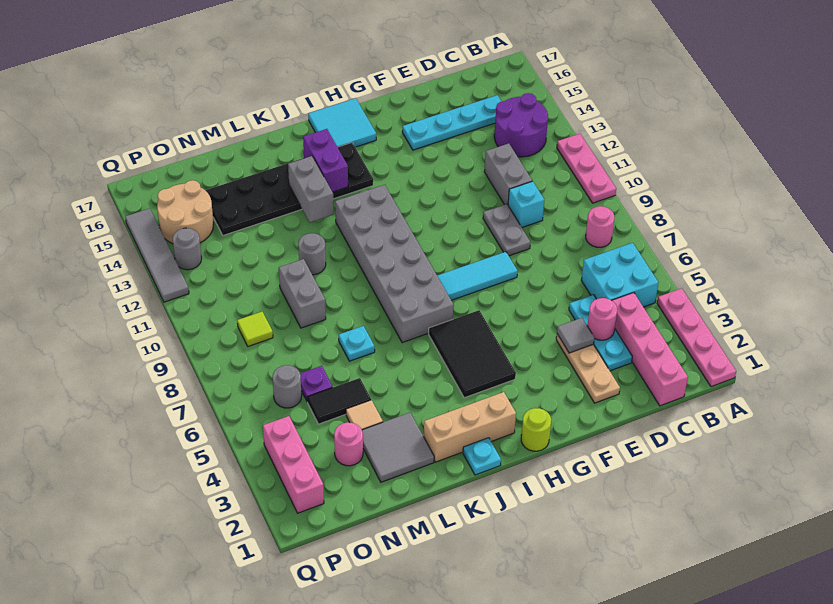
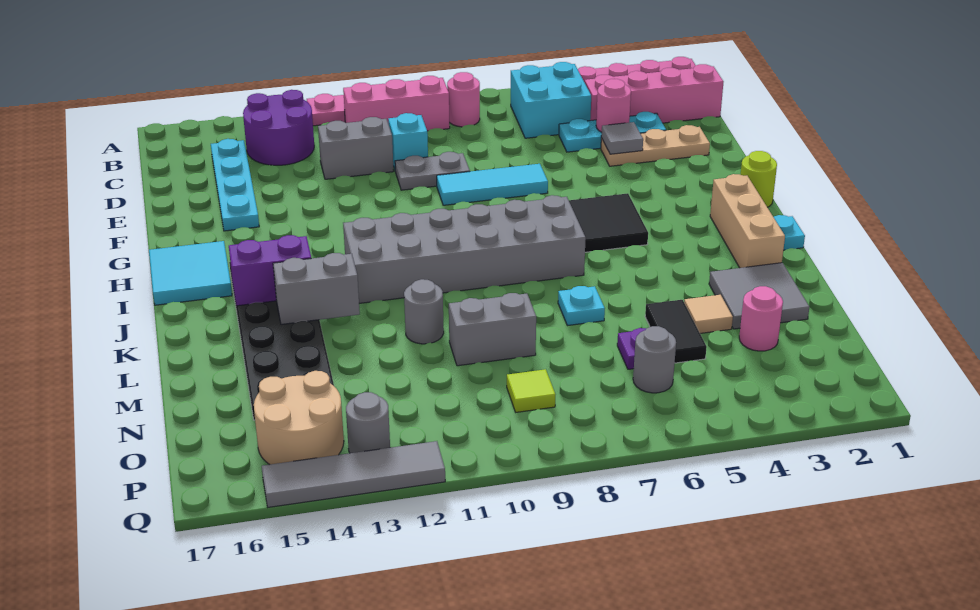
cyan 1x3 tile [437,252,518,300] -> cyan 1x3 tile turned to [437,164,548,205]
black 2x3 tile [429,310,516,398] -> black 2x2 tile [569,193,648,252]
pink 1x3 brick [263,416,324,513] -> pink 1x3 brick moved to [343,76,450,131]

